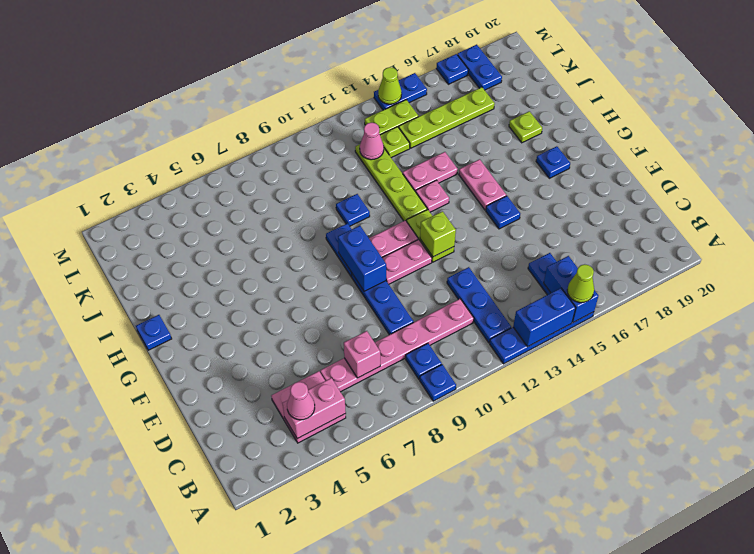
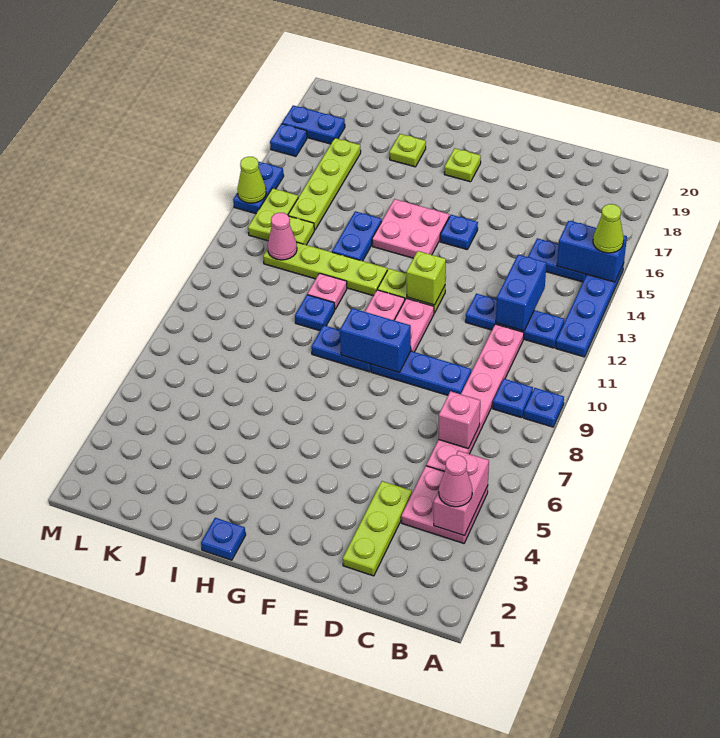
blue 1x2 brick [513,288,576,347] -> blue 1x2 brick moved to [496,254,547,331]
none -> lime 1x3 plate [343,481,412,576]
pink 1x2 plate [459,159,506,210] -> pink 2x2 plate [372,199,449,258]
blue 1x1 plate [536,146,570,178] -> lime 1x1 plate [444,149,481,182]
pink 1x1 plate [416,180,449,212] -> pink 1x1 plate moved to [307,273,347,309]
pink 1x2 plate [403,152,458,192] -> blue 1x2 plate [332,211,382,261]

